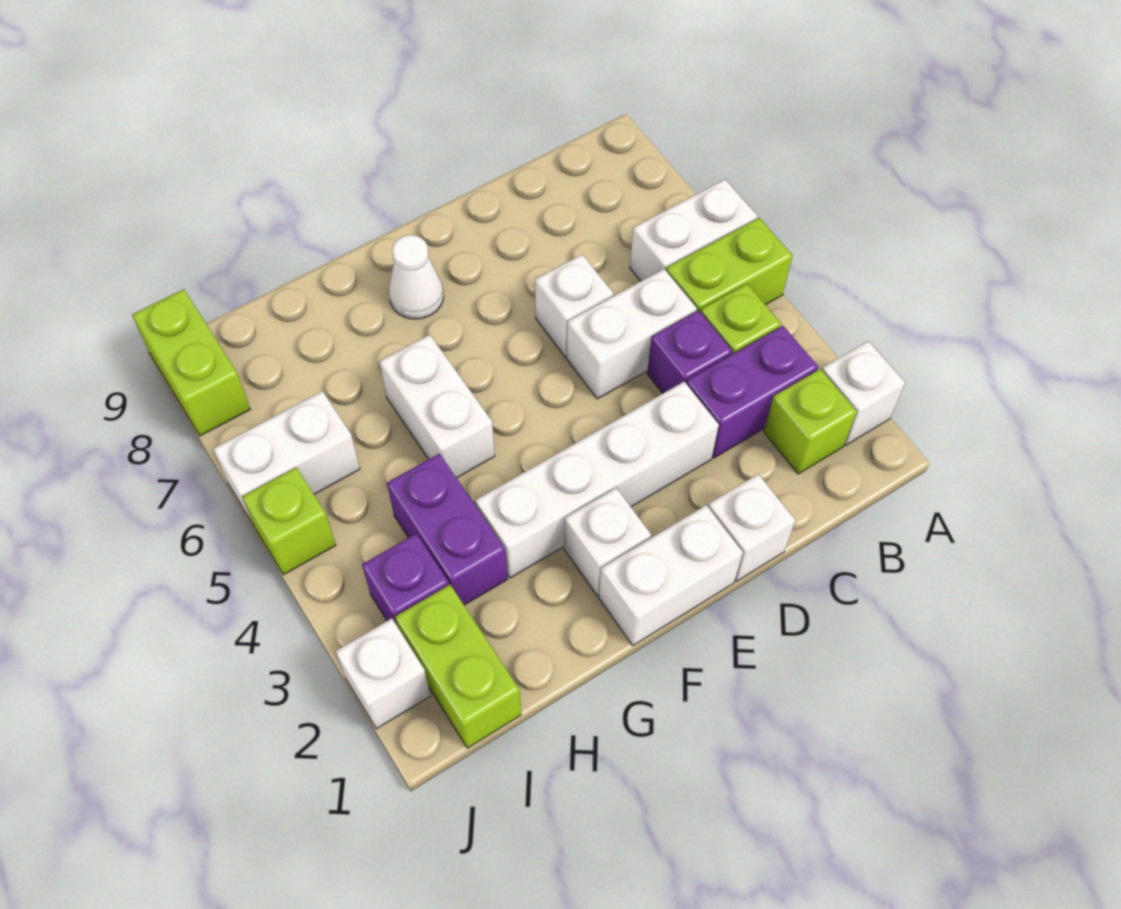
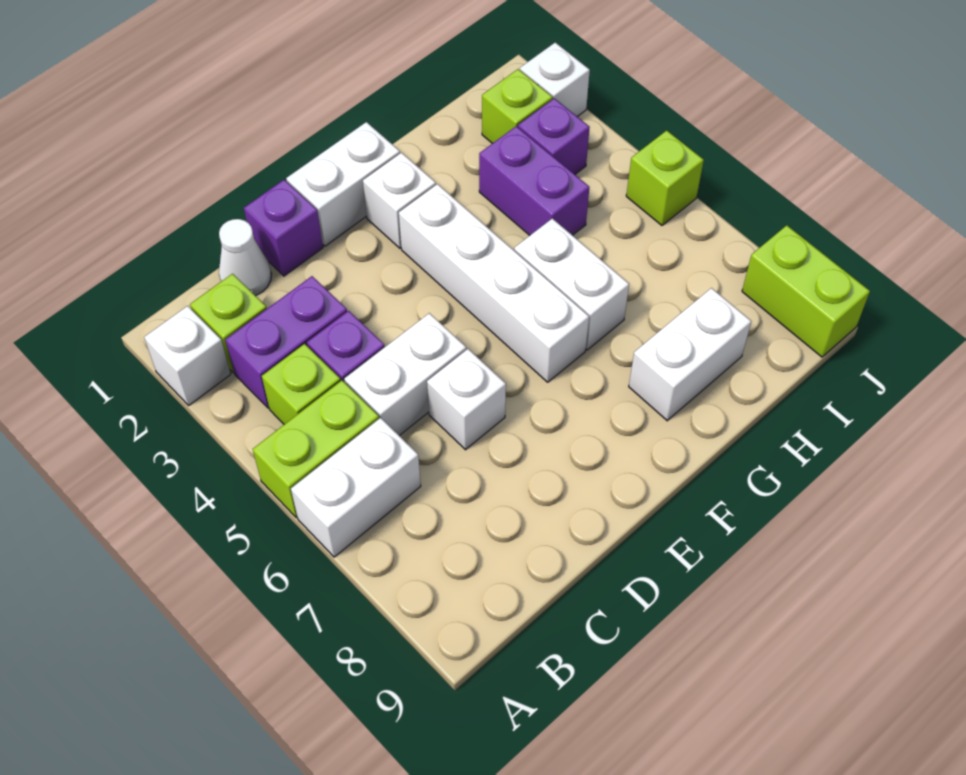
white 1x1 brick [708,474,795,581] -> purple 1x1 brick [244,180,323,276]
white 1x4 brick [475,382,719,578] -> white 1x4 brick turned to [399,184,589,382]
white 1x1 cone [389,235,444,319] -> white 1x1 cone moved to [219,219,272,296]
lime 1x2 brick [395,585,521,748] -> lime 1x1 brick [482,69,553,144]
white 1x2 brick [213,391,360,525] -> white 1x2 brick moved to [629,288,751,421]

